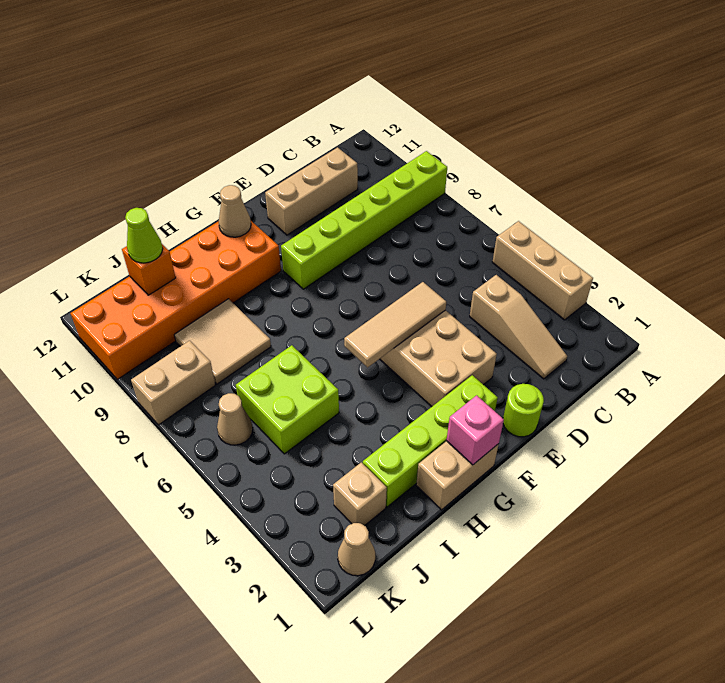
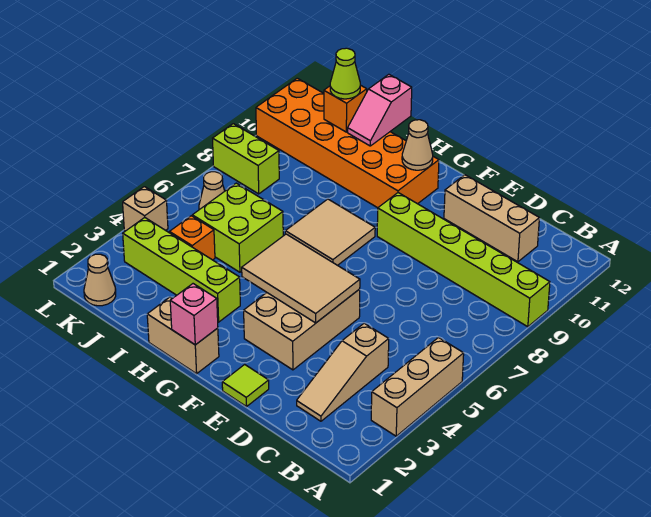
lime 1x1 round brick [503,384,544,437] -> lime 1x1 tile [222,364,269,407]
tan 1x3 tile [344,282,446,367] -> tan 2x3 tile [242,234,360,323]
lime 1x4 brick [363,375,498,507] -> lime 1x4 brick moved to [123,218,240,322]
tan 2x2 tile [174,299,271,384] -> tan 2x2 tile moved to [285,199,375,265]
none -> pink 1x2 slope [348,74,412,146]
tan 1x1 brick [333,462,387,526] -> tan 1x1 brick moved to [123,187,168,231]
none -> orange 1x1 brick [170,216,215,260]
tan 1x2 brick [131,340,215,425] -> lime 1x2 brick [213,124,279,194]

